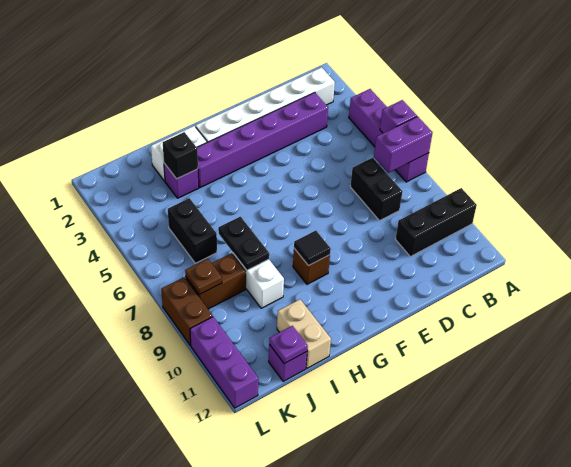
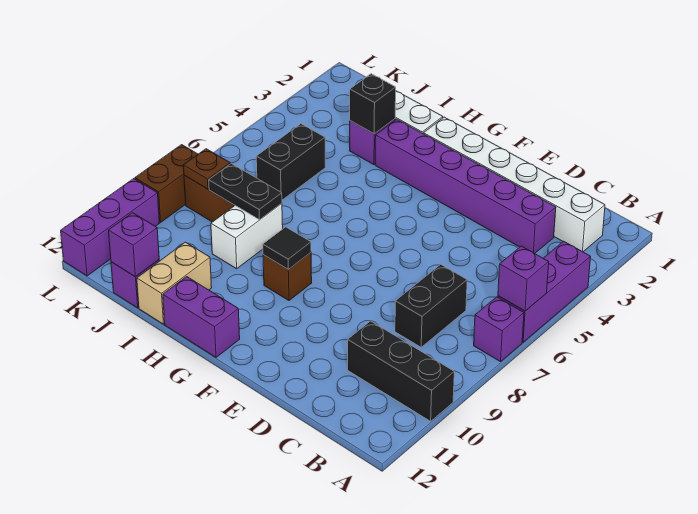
purple 1x2 brick [374,116,433,173] -> purple 1x2 brick moved to [163,277,240,357]
black 1x2 plate [218,217,269,270] -> black 1x2 plate turned to [209,164,282,220]
purple 1x1 plate [269,326,308,364] -> purple 1x1 brick [108,213,159,277]

